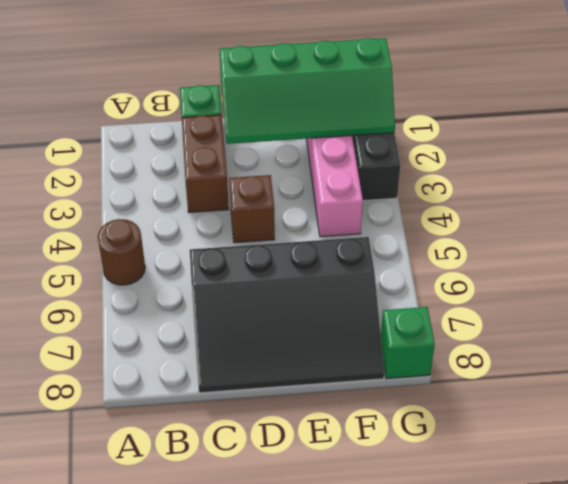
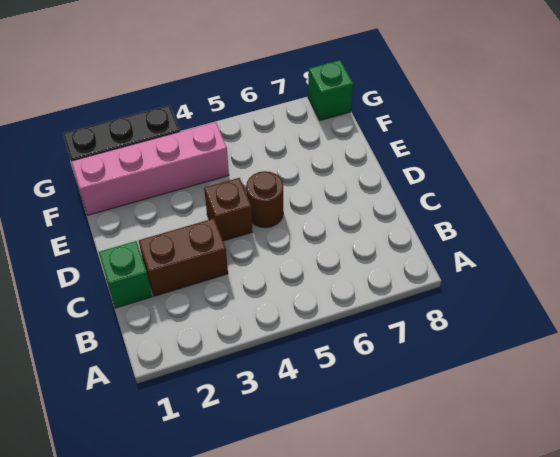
brown 1x1 round brick [98,219,145,285] -> brown 1x1 round brick moved to [246,171,283,228]
black 3x4 slope [190,237,384,393] -> none
green 2x4 slope [220,38,395,144] -> none

